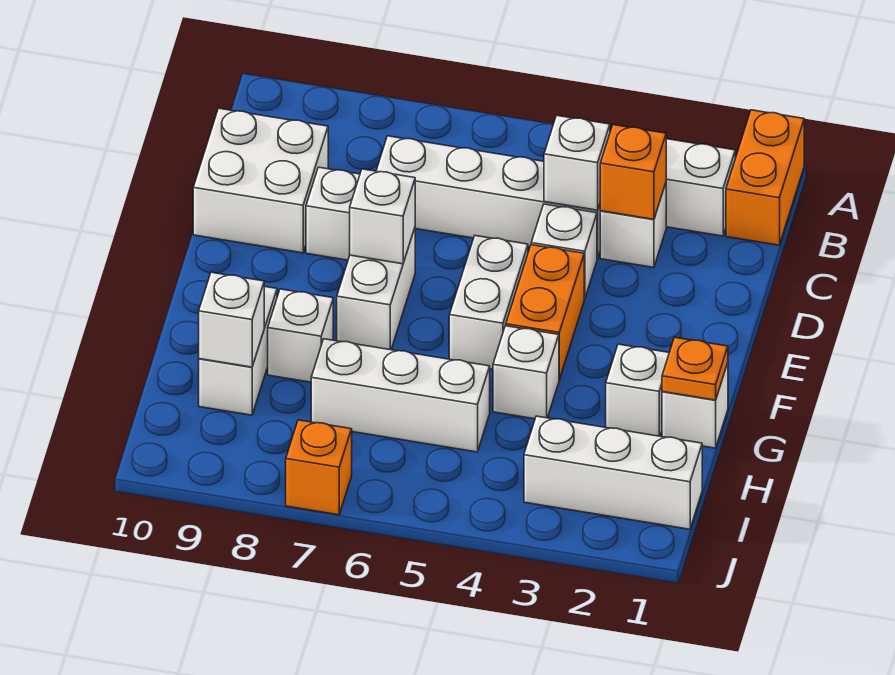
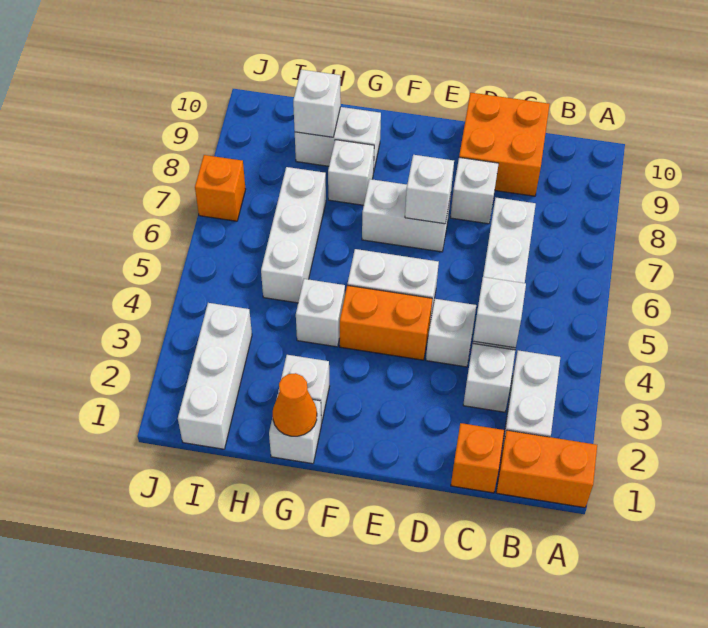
orange 1x1 brick [600,125,666,219] -> orange 1x1 brick moved to [451,423,504,493]
white 2x2 brick [193,108,328,253] -> orange 2x2 brick [459,93,550,196]
orange 1x1 plate [662,337,728,400] -> orange 1x1 cone [273,373,317,436]

